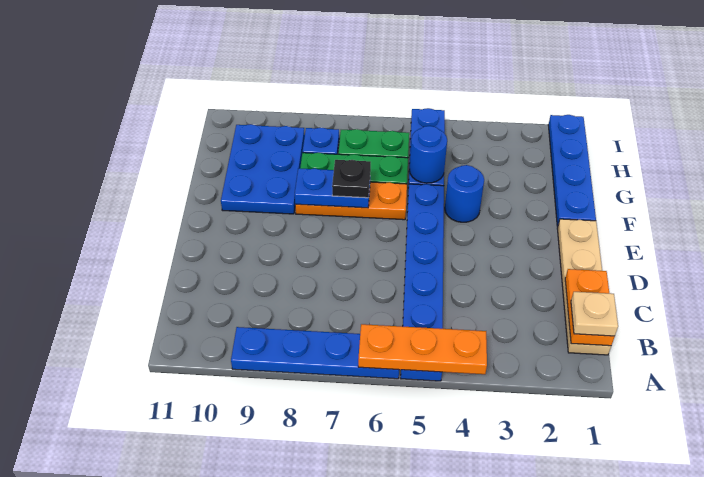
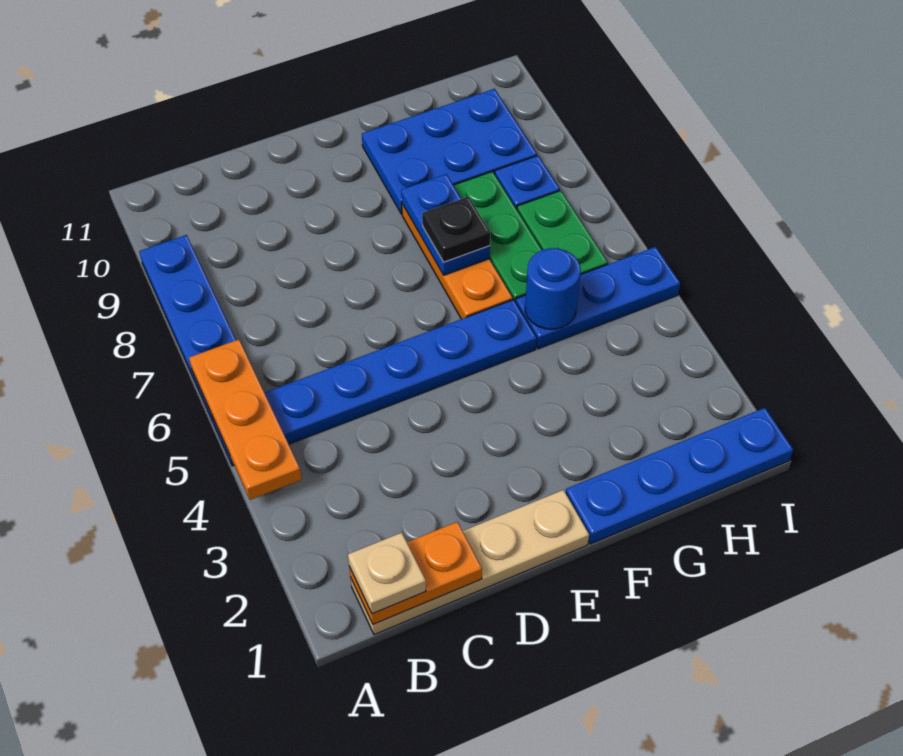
blue 1x1 round brick [445,165,484,222] -> none

